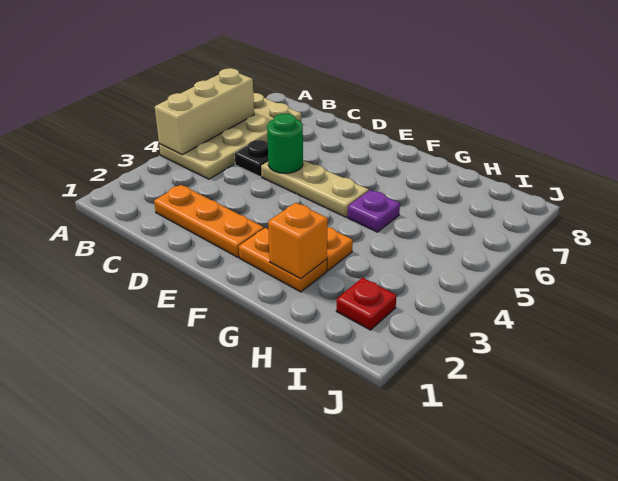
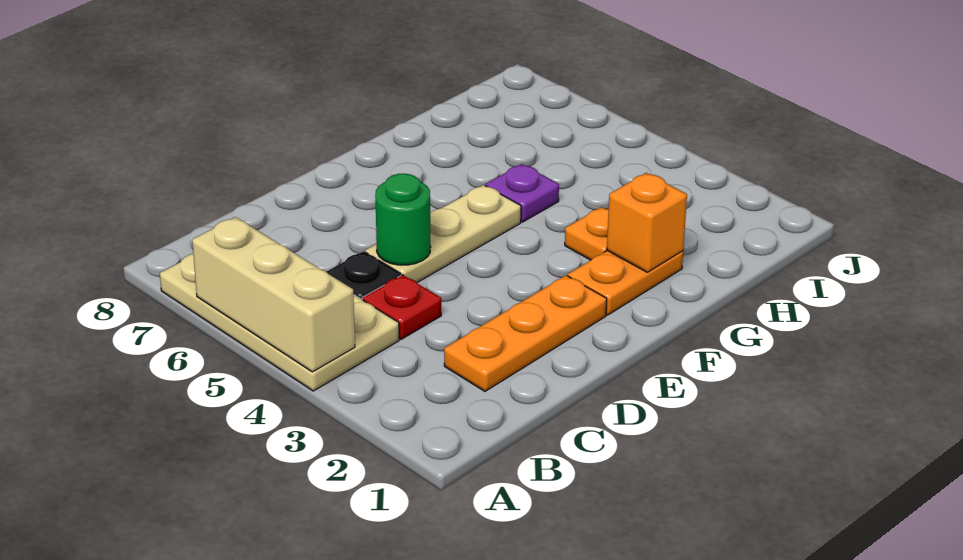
red 1x1 plate [336,278,397,330] -> red 1x1 plate moved to [362,275,441,339]

